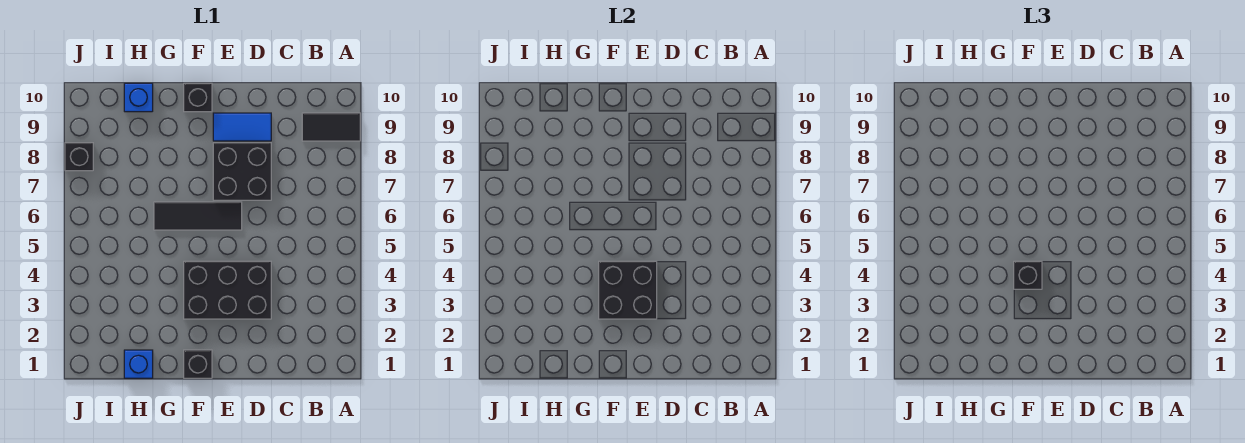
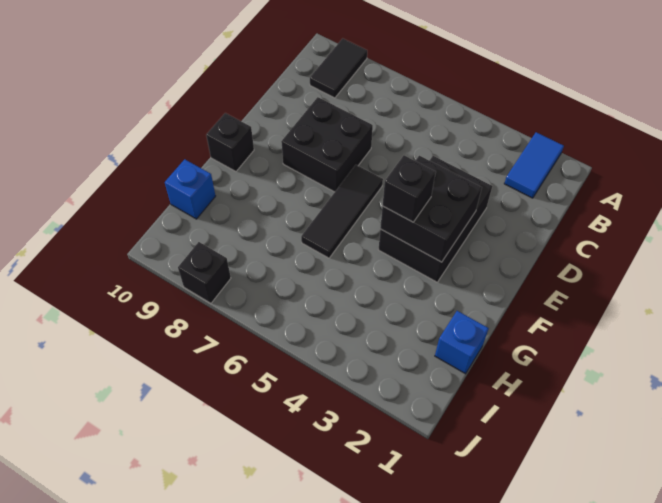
blue 1x2 tile [213,113,271,141] -> blue 1x2 tile moved to [504,132,564,198]
black 1x1 brick [184,350,212,378] -> none

